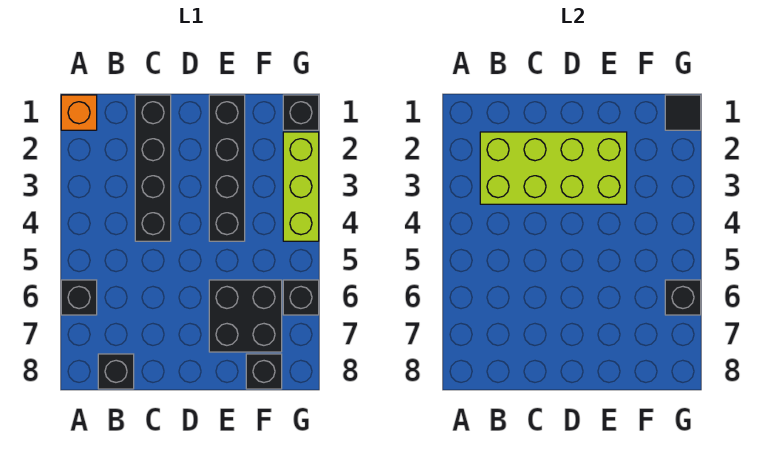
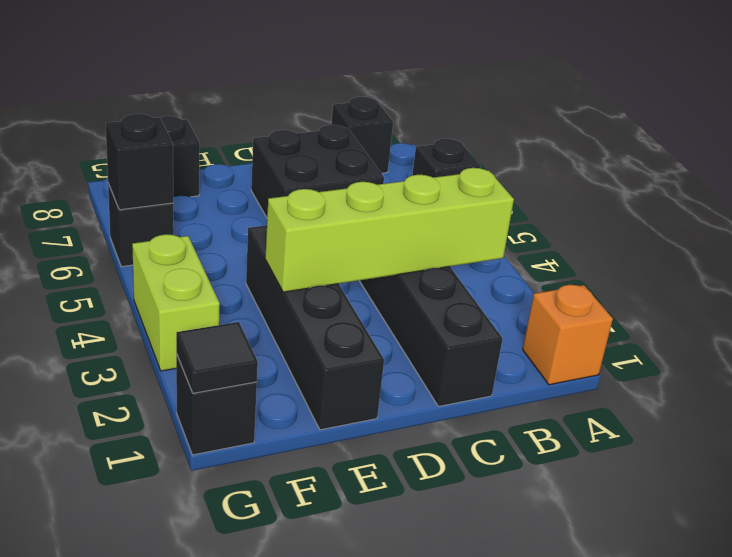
lime 2x4 brick [480,132,627,204] -> lime 1x4 brick [265,168,514,292]
black 2x2 brick [209,280,282,352] -> black 2x2 brick moved to [251,125,384,218]
lime 1x3 brick [283,132,319,241] -> lime 1x2 brick [132,234,220,371]

